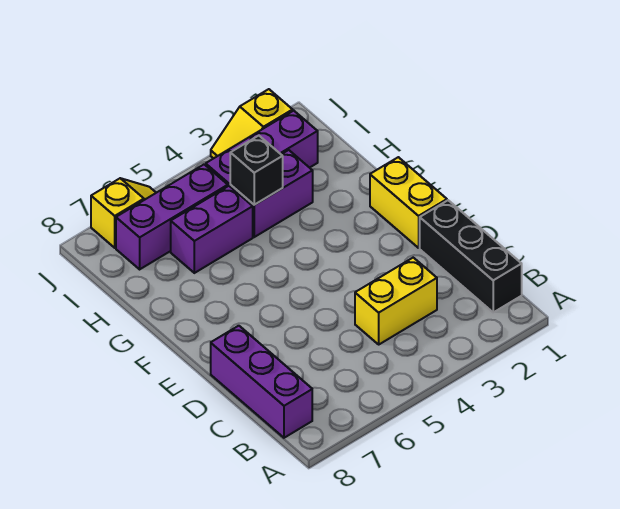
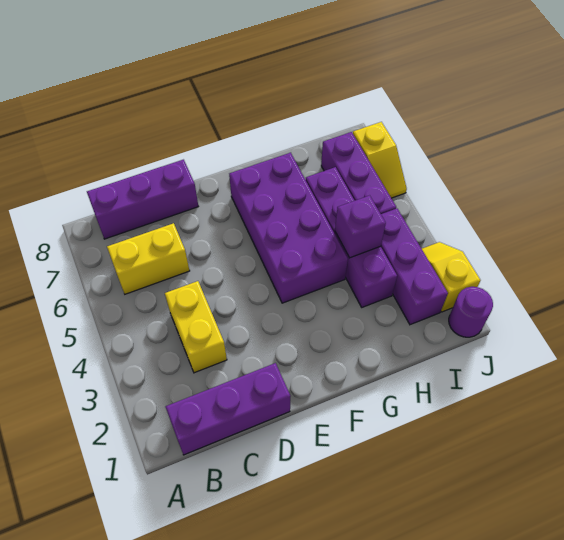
black 1x3 brick [420,200,522,312] -> purple 1x3 brick [166,363,290,455]
yellow 1x2 brick [370,157,447,248] -> yellow 1x2 brick moved to [107,223,190,294]
none -> purple 2x4 brick [229,153,348,303]
black 1x1 brick [230,136,283,205] -> purple 1x1 brick [335,195,386,258]
none -> purple 1x1 round brick [449,287,493,337]

